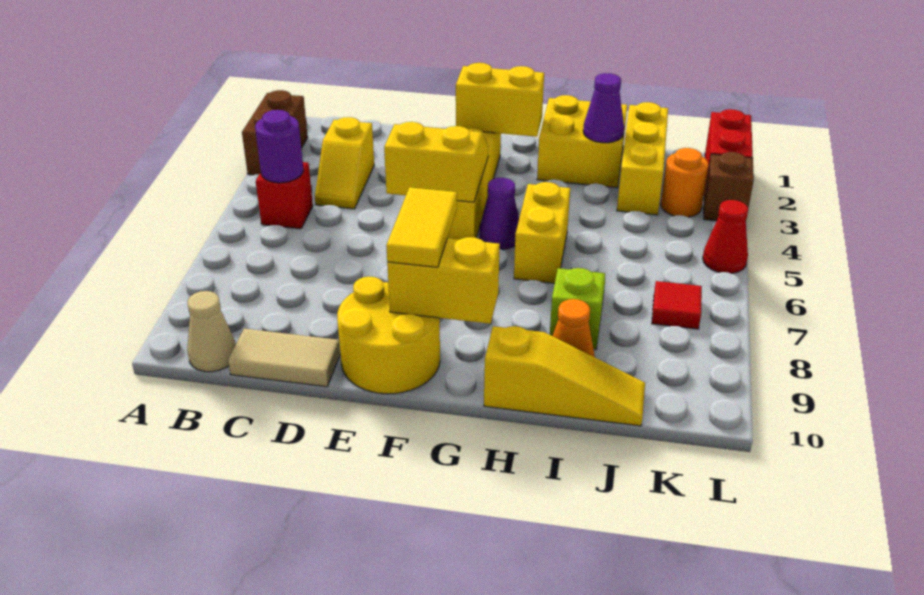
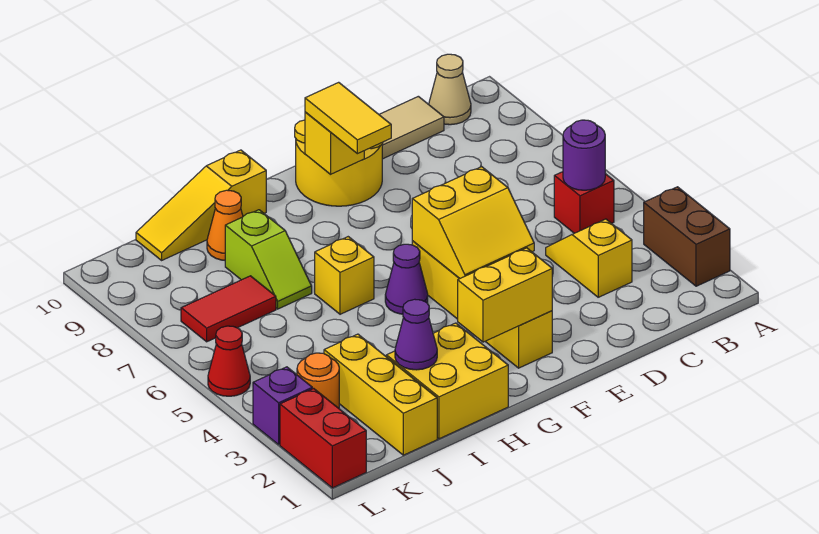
yellow 1x2 brick [387,237,500,324] -> yellow 1x1 brick [305,112,364,174]
yellow 1x2 brick [514,182,570,283] -> yellow 1x1 brick [315,237,374,314]
red 1x1 tile [652,281,702,329] -> red 1x2 tile [181,276,276,342]
brown 1x1 brick [704,152,754,221] -> purple 1x1 brick [253,367,312,444]

